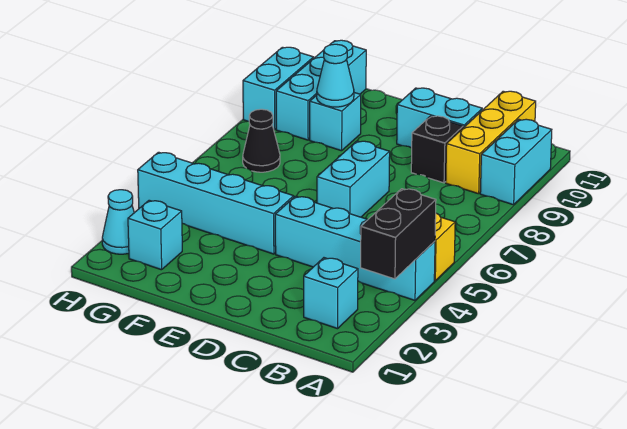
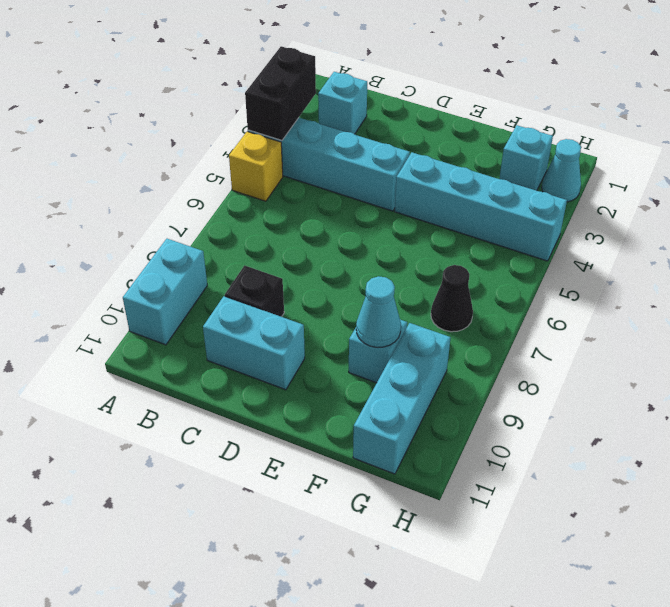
yellow 1x3 brick [446,91,536,194] -> none
cyan 1x2 brick [317,141,390,217] -> none
cyan 1x2 brick [243,47,314,130] -> none

